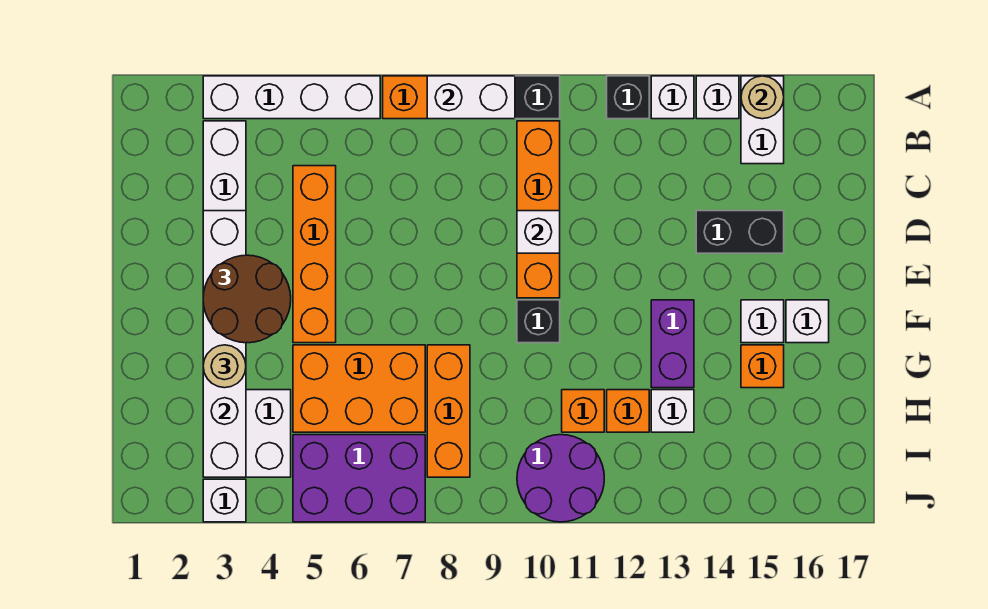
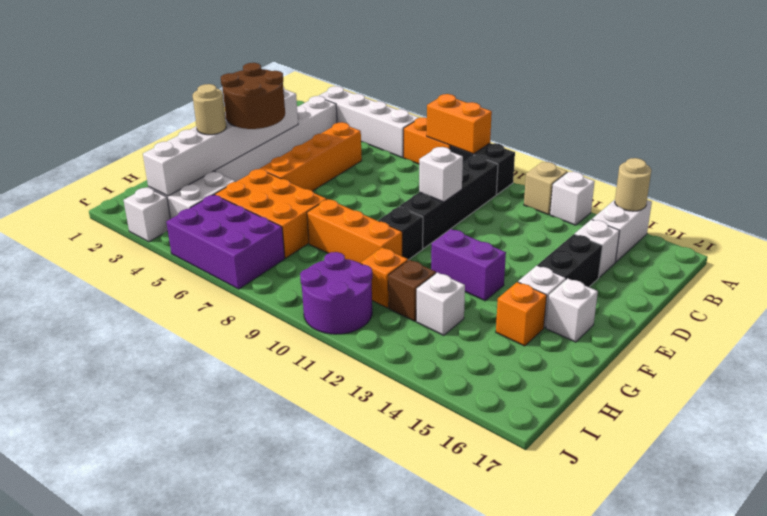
white 1x2 brick [427,76,515,119] -> orange 1x2 brick [427,94,492,154]
black 1x1 brick [607,76,649,119] -> tan 1x1 brick [524,162,567,215]
white 1x1 brick [696,76,739,119] -> white 1x1 brick moved to [575,220,620,277]
orange 1x4 brick [517,121,560,298] -> black 1x4 brick [399,155,498,249]
black 1x2 brick [696,211,784,253] -> black 1x2 brick turned to [538,234,602,287]
purple 1x2 brick [651,300,694,388] -> purple 1x2 brick turned to [431,229,506,301]
orange 1x3 brick [427,345,470,477] -> orange 1x3 brick turned to [307,199,402,264]
orange 1x1 brick [607,390,649,432] -> brown 1x1 brick [388,260,436,321]

